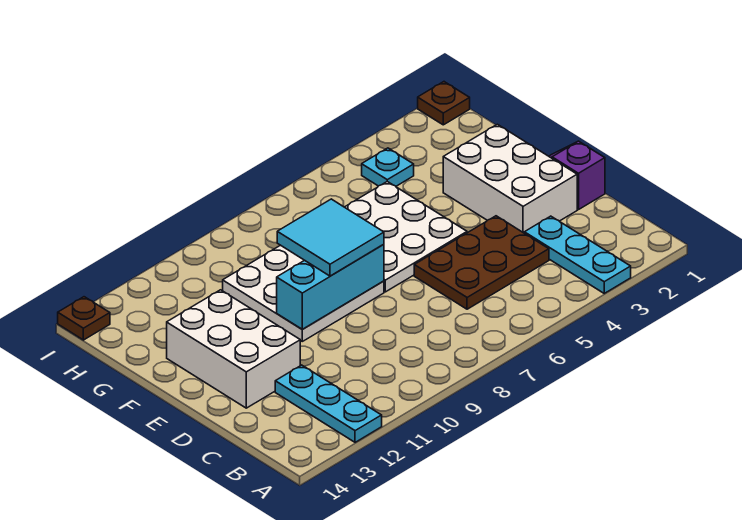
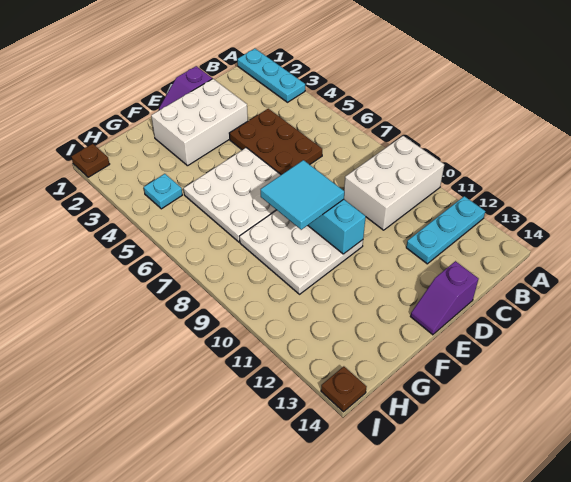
cyan 1x3 plate [524,216,631,293] -> cyan 1x3 plate turned to [237,49,305,102]
white 2x3 brick [167,290,300,408] -> white 2x3 brick moved to [344,136,444,230]
none -> purple 1x2 slope [410,261,479,335]

